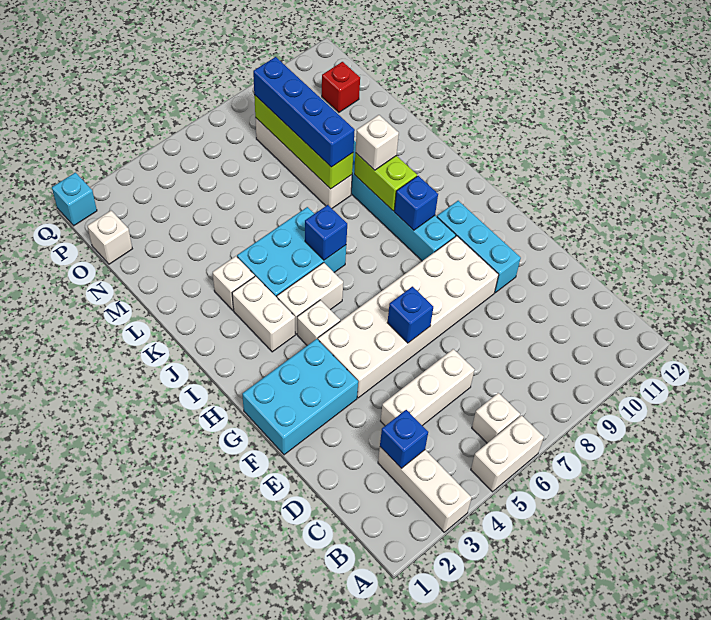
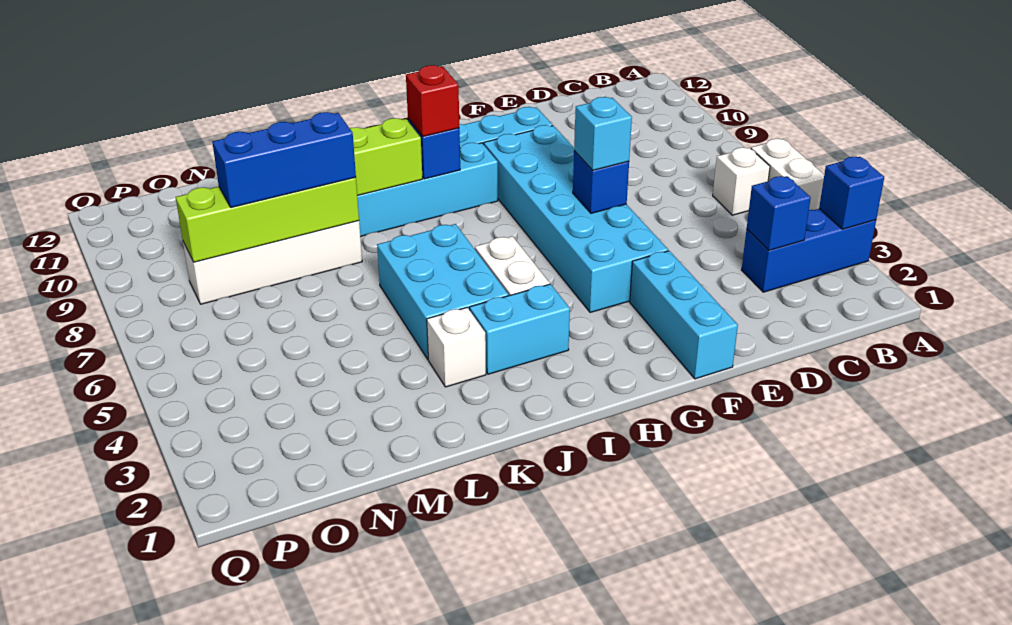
white 1x3 brick [378,447,472,532] -> blue 1x3 brick [742,209,876,292]
white 1x3 brick [381,349,474,426] -> none
cyan 2x3 brick [242,339,358,455] -> cyan 1x3 brick [630,251,738,379]
white 2x6 brick [318,236,499,398] -> cyan 2x6 brick [484,125,668,313]
white 1x1 brick [297,300,340,345] -> none
white 1x2 brick [232,276,295,352] -> cyan 1x2 brick [470,284,570,374]
blue 1x1 brick [305,205,347,260] -> blue 1x1 brick moved to [819,157,884,229]
white 1x1 brick [355,115,399,170] -> none
blue 1x4 brick [253,57,355,167] -> blue 1x3 brick [212,112,356,208]
white 1x1 brick [87,211,132,264] -> none
red 1x1 brick [322,62,360,112] -> red 1x1 brick moved to [406,65,459,136]
cyan 1x1 brick [52,173,97,226] -> cyan 1x1 brick moved to [574,97,632,170]

